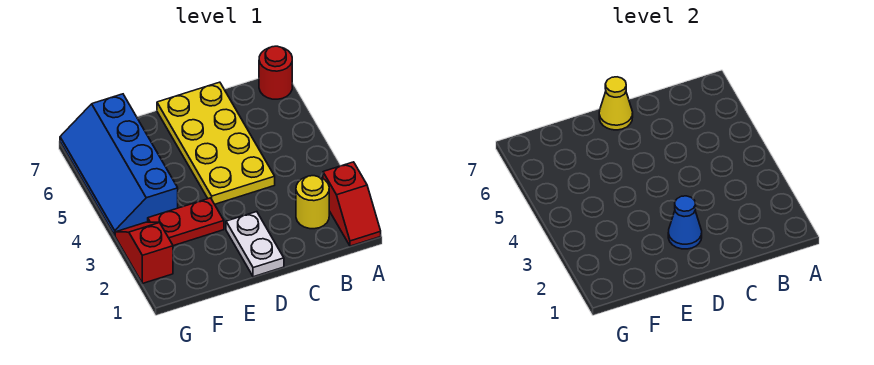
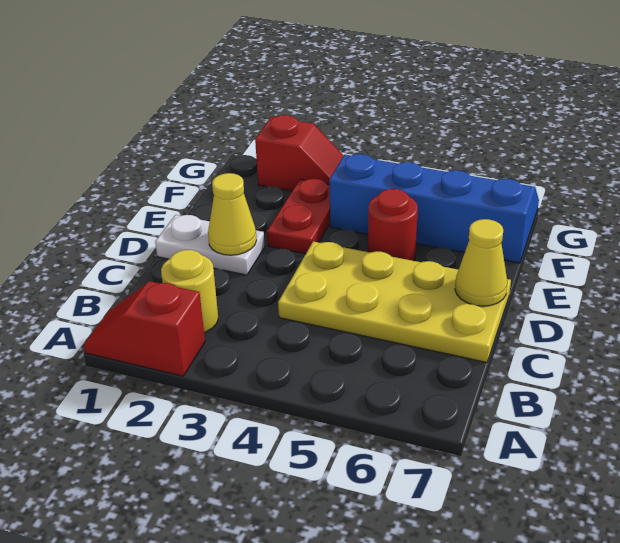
red 1x1 round brick [259,46,292,99] -> red 1x1 round brick moved to [368,189,418,261]
blue 1x1 cone [668,196,702,249] -> yellow 1x1 cone [208,173,257,255]

